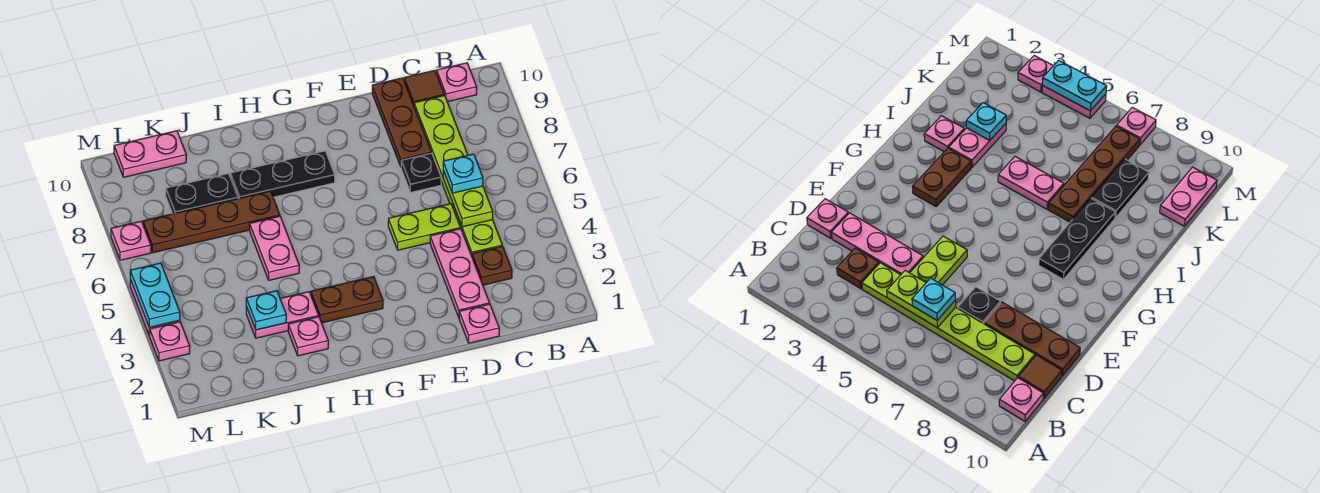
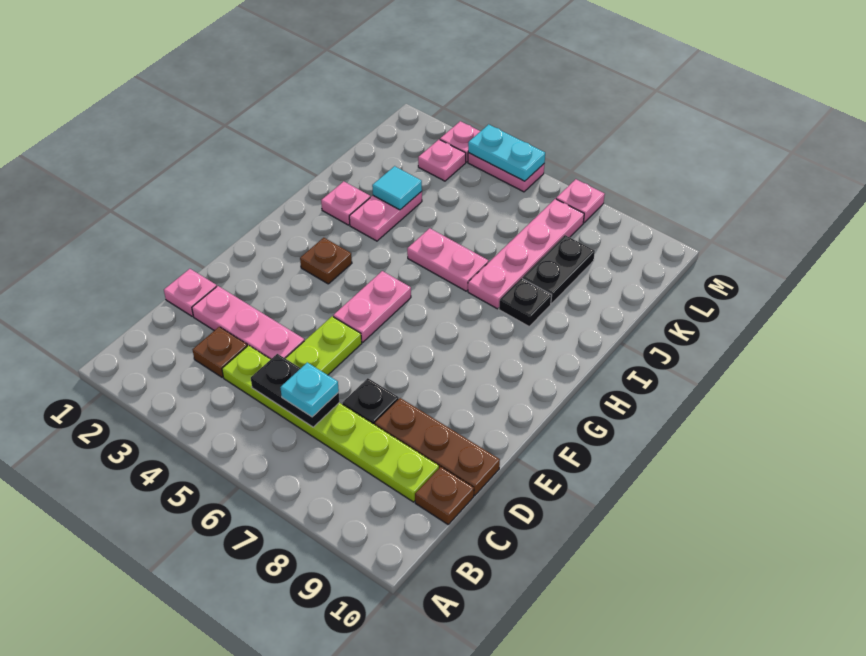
pink 1x1 plate [437,63,477,102] -> pink 1x1 plate moved to [418,140,466,181]
lime 1x2 plate [443,171,493,227] -> black 1x2 plate [251,354,339,427]
brown 1x1 tile [404,70,444,105] -> brown 1x1 plate [415,467,474,524]
brown 1x2 plate [311,277,383,323] -> brown 1x1 plate [300,238,352,284]
black 1x3 plate [230,151,335,199] -> black 1x1 plate [499,278,552,326]
brown 1x4 plate [143,191,280,253] -> pink 1x4 plate [468,199,584,309]
cyan 1x1 plate [246,291,286,330] -> cyan 1x1 tile [372,166,422,210]
pink 1x2 plate [114,131,186,177] -> pink 1x2 plate moved to [333,271,411,342]

